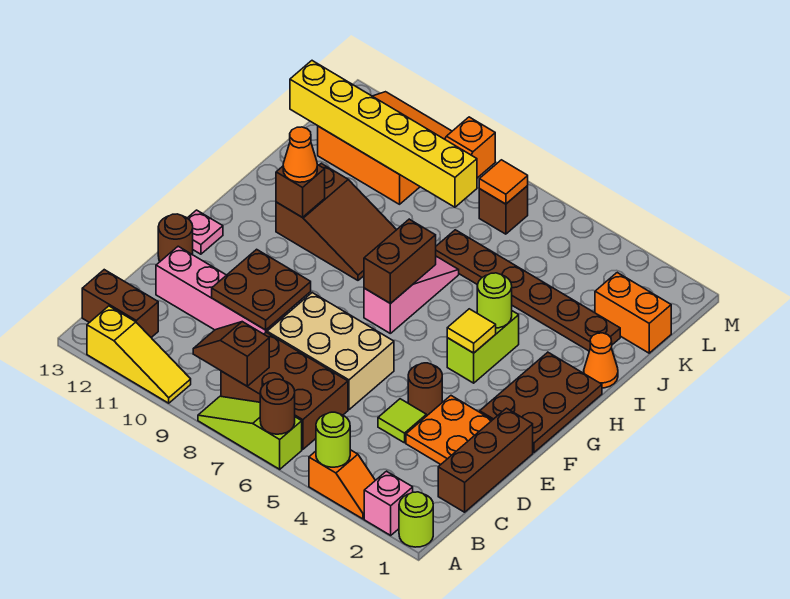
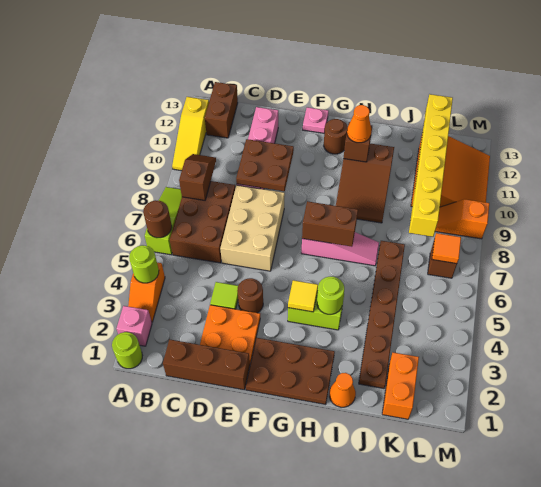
brown 1x1 round brick [158,214,193,261] -> brown 1x1 round brick moved to [324,119,348,154]

